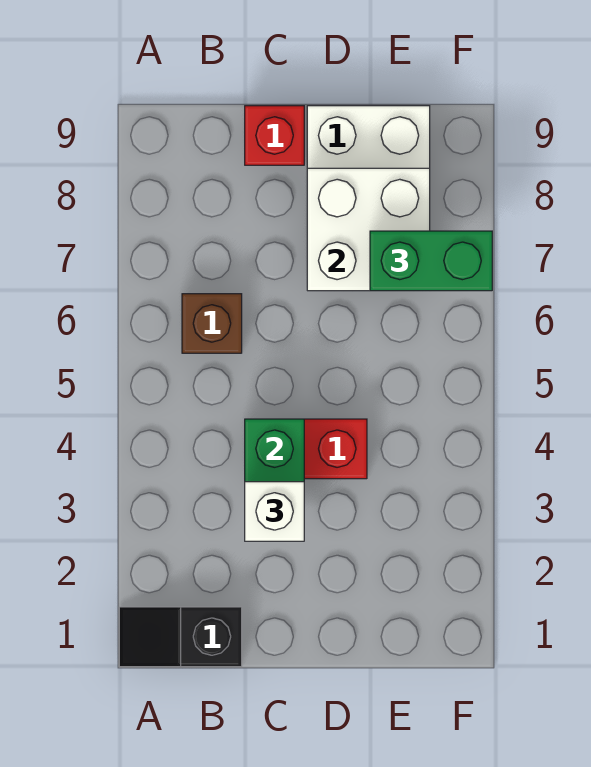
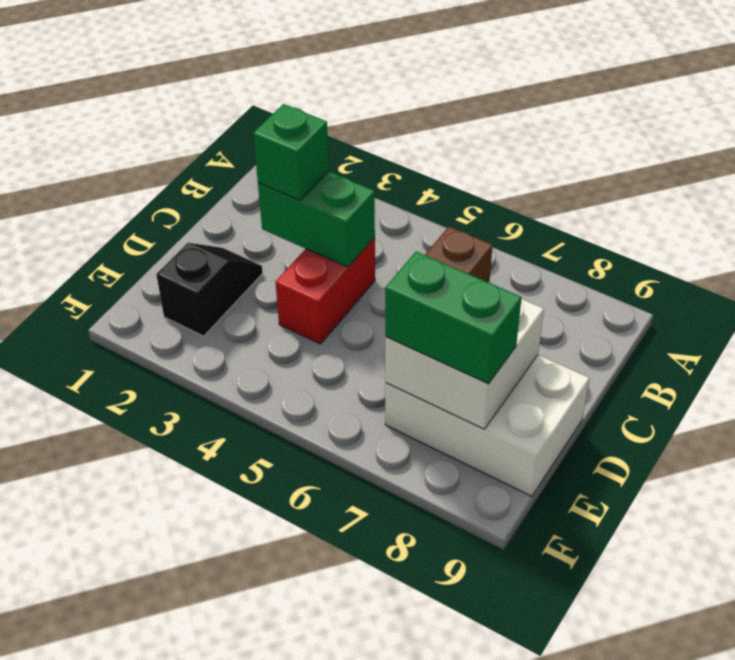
black 1x2 slope [119,607,242,667] -> black 1x2 slope moved to [156,243,263,336]
white 1x1 brick [245,482,304,541] -> green 1x1 brick [253,104,329,201]
red 1x1 brick [245,106,304,165] -> none
green 1x2 brick [370,231,492,291] -> green 1x2 brick turned to [385,252,522,384]

